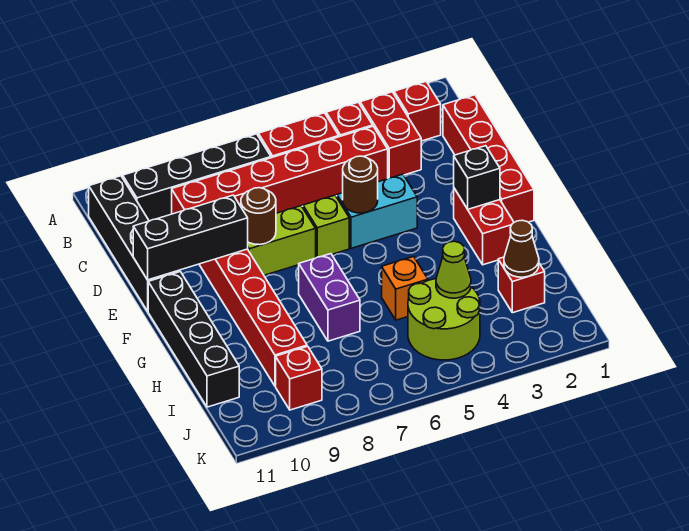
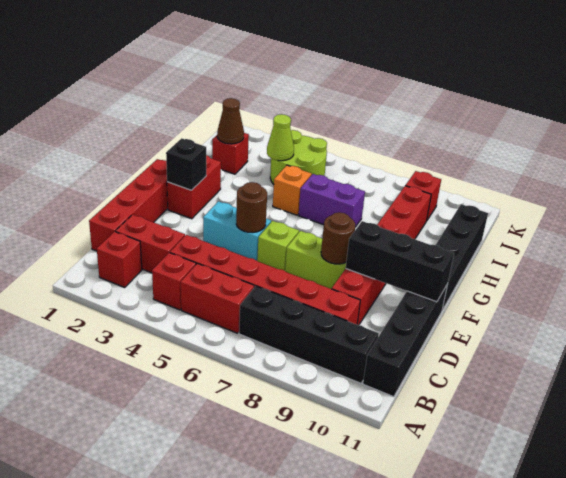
red 1x2 brick [360,92,421,178] -> red 1x2 brick turned to [116,215,185,273]
purple 1x2 brick [299,254,360,341] -> purple 1x2 brick turned to [298,174,365,227]

